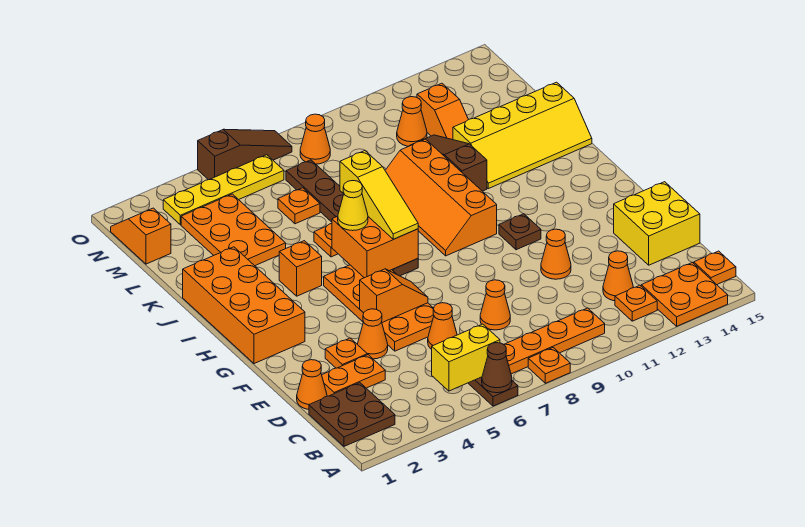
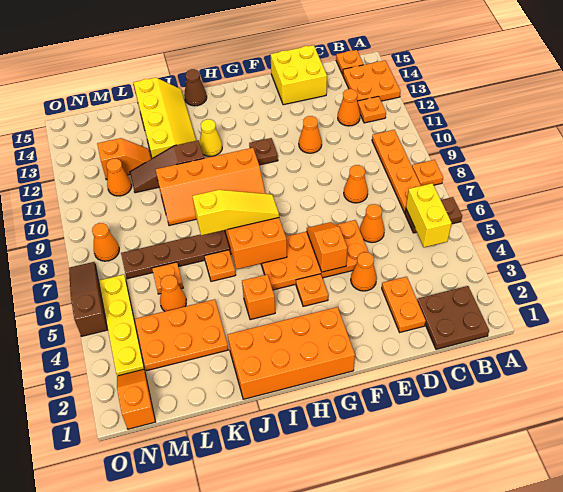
brown 1x1 cone [482,343,512,393] -> brown 1x1 cone moved to [184,69,207,106]
orange 1x1 cone [297,360,327,409] -> orange 1x1 cone moved to [160,275,186,311]
orange 1x1 plate [325,338,367,368] -> orange 1x1 plate moved to [296,274,328,306]
yellow 1x1 cone [338,181,368,231] -> yellow 1x1 cone moved to [199,119,222,156]
orange 1x2 slope [111,208,171,264] -> orange 1x2 slope turned to [117,370,155,429]

